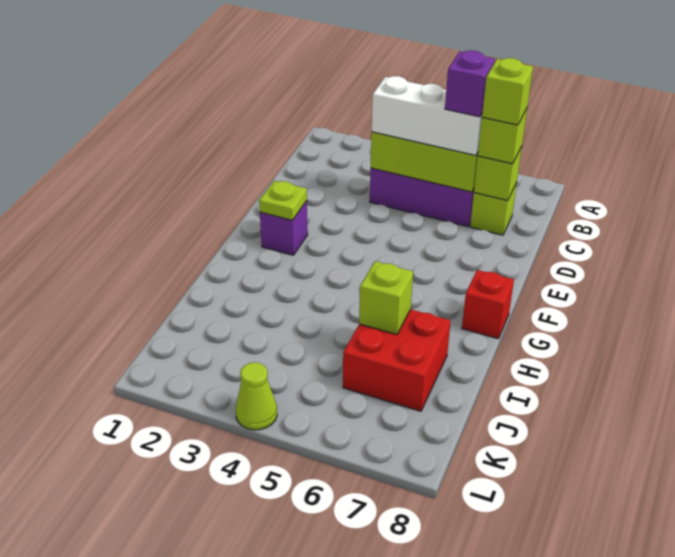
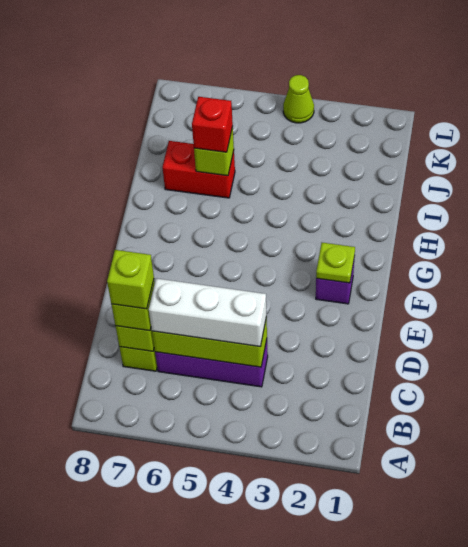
purple 1x1 brick [445,50,495,117] -> none
red 1x1 brick [462,270,514,339] -> red 1x1 brick moved to [192,97,233,152]
red 2x2 brick [343,309,451,411] -> red 1x2 brick [162,141,235,198]

